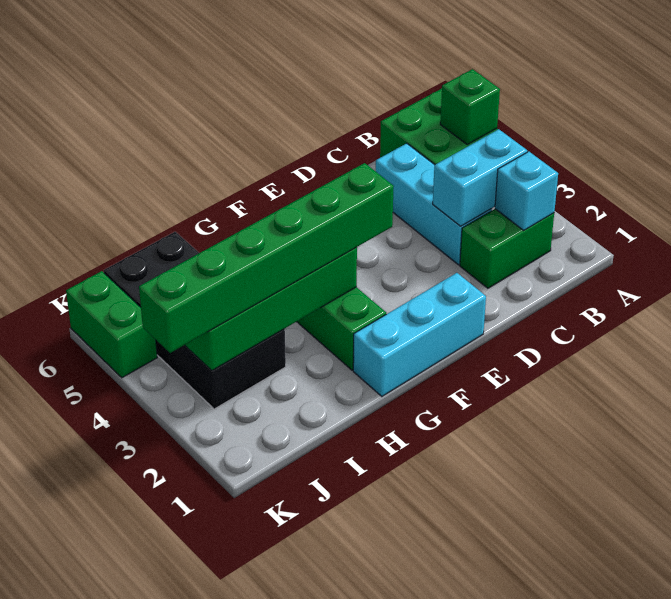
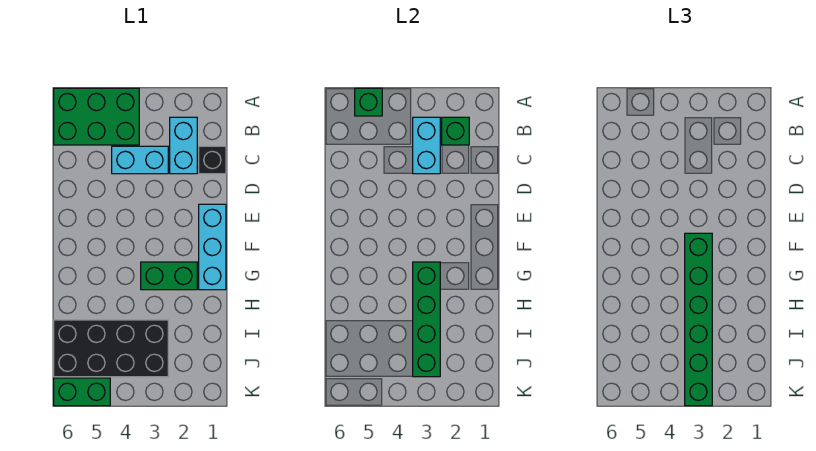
green 1x2 brick [460,209,554,288] -> cyan 1x2 brick [170,117,197,174]
cyan 1x1 brick [495,152,558,230] -> green 1x1 brick [442,117,469,145]
none -> black 1x1 brick [199,146,226,174]
cyan 1x3 brick [376,143,492,265] -> cyan 1x2 brick [112,146,168,174]

